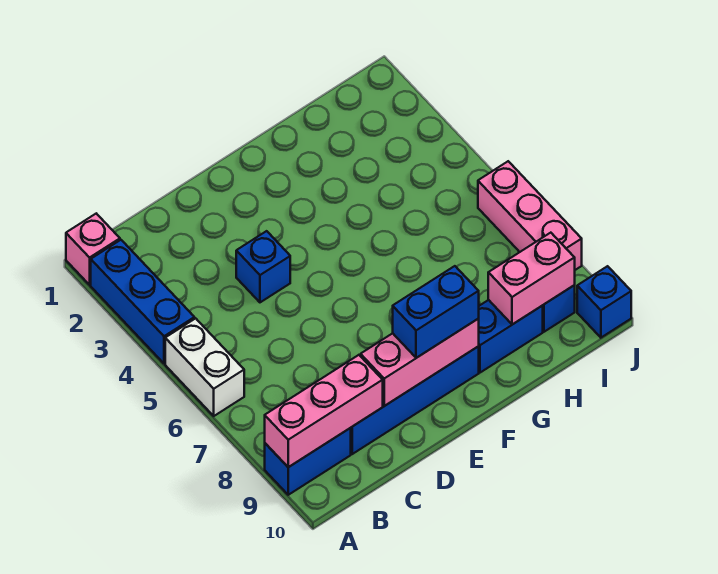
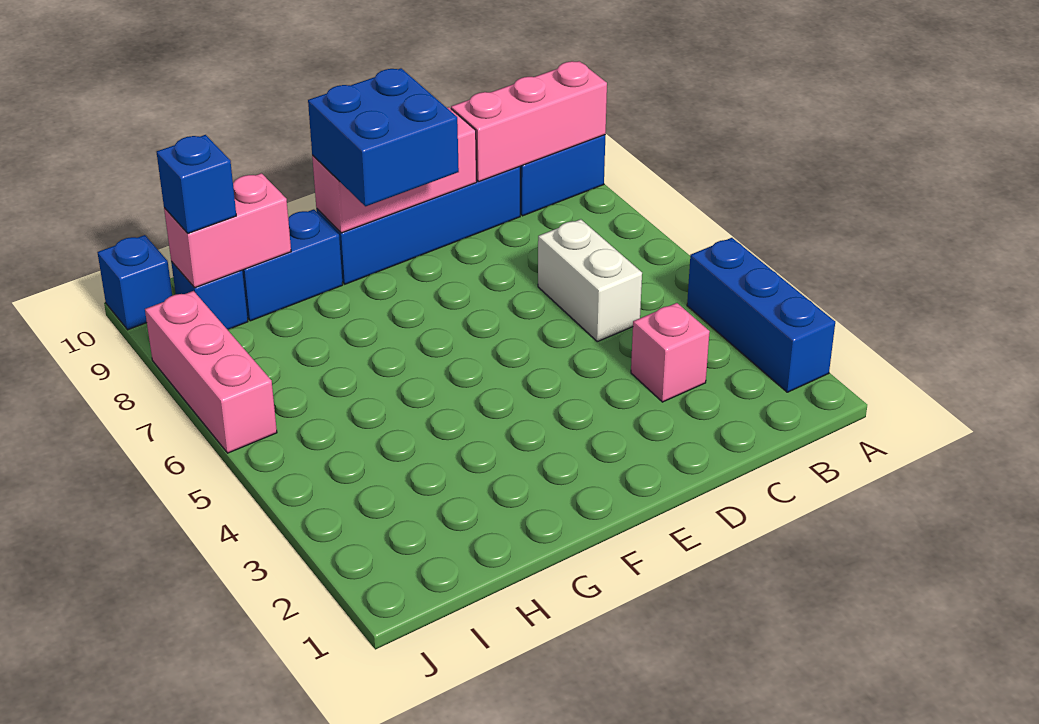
pink 1x1 brick [66,214,120,285] -> pink 1x1 brick moved to [631,303,710,402]
white 1x2 brick [165,318,244,416] -> white 1x2 brick moved to [538,219,642,342]
blue 1x1 brick [236,231,290,302] -> blue 1x1 brick moved to [157,135,236,233]
blue 1x2 brick [393,266,479,358] -> blue 2x2 brick [308,68,459,206]

